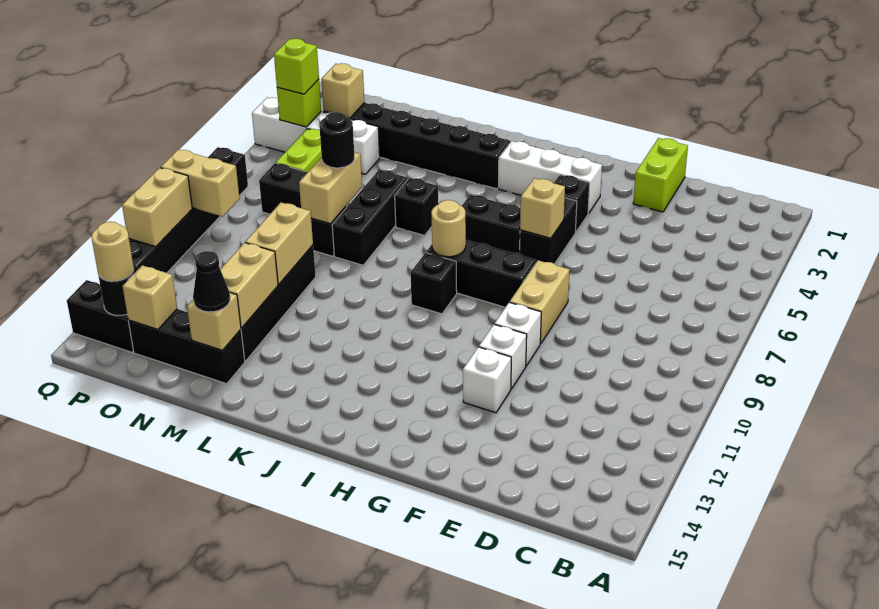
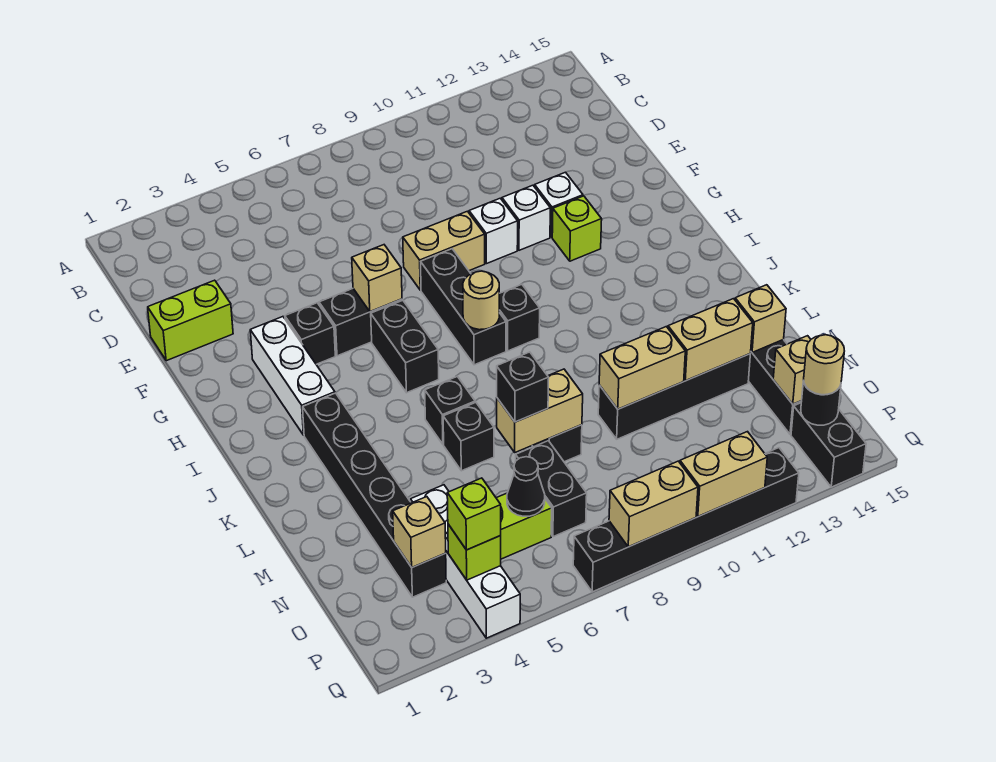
none -> lime 1x1 brick [552,196,602,261]
black 1x3 brick [332,170,408,265] -> black 1x1 brick [443,402,494,471]
black 1x1 round brick [320,112,354,168] -> black 1x1 brick [497,352,549,422]
black 1x1 cone [193,251,230,312] -> black 1x1 cone moved to [507,457,545,516]
tan 1x2 brick [161,149,240,216] -> tan 1x2 brick turned to [609,461,698,547]

